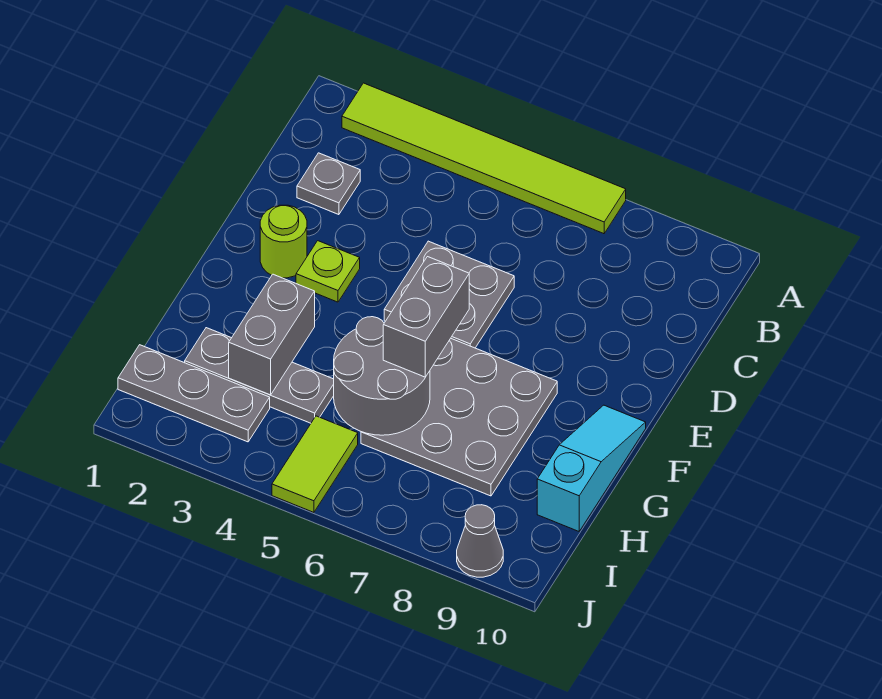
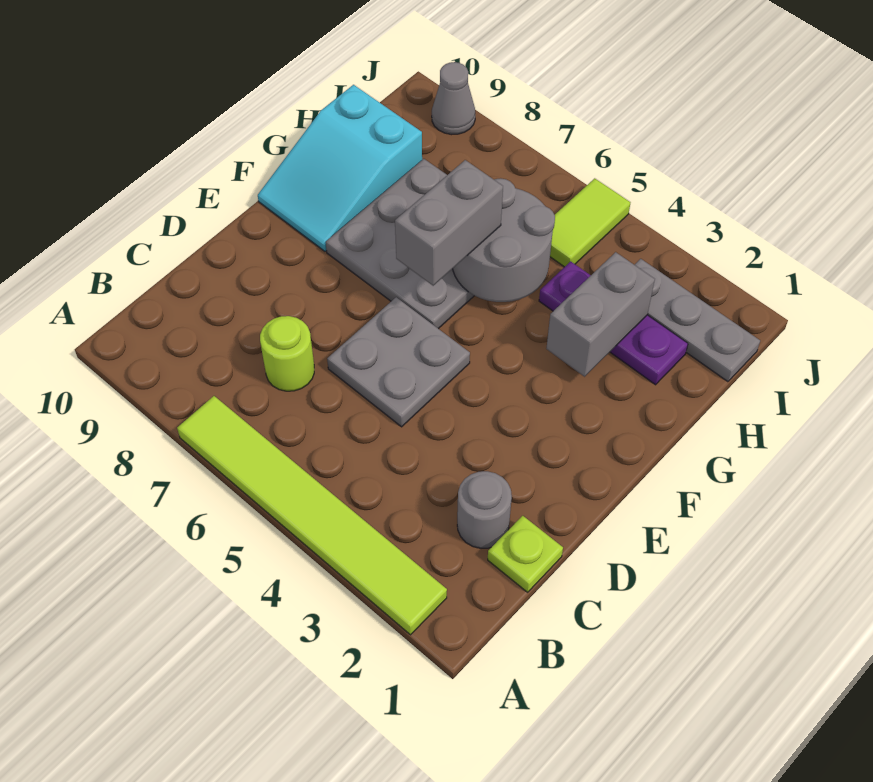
grey 1x1 plate [297,153,360,215] -> grey 1x1 round brick [457,471,512,548]
lime 1x1 round brick [260,205,307,278] -> lime 1x1 round brick moved to [260,316,314,391]
lime 1x1 plate [296,241,360,302] -> lime 1x1 plate moved to [488,516,563,592]
cyan 1x3 slope [537,405,646,531] -> cyan 2x3 slope [258,85,422,251]
grey 1x3 plate [185,328,334,423] -> purple 1x3 plate [539,261,688,385]

